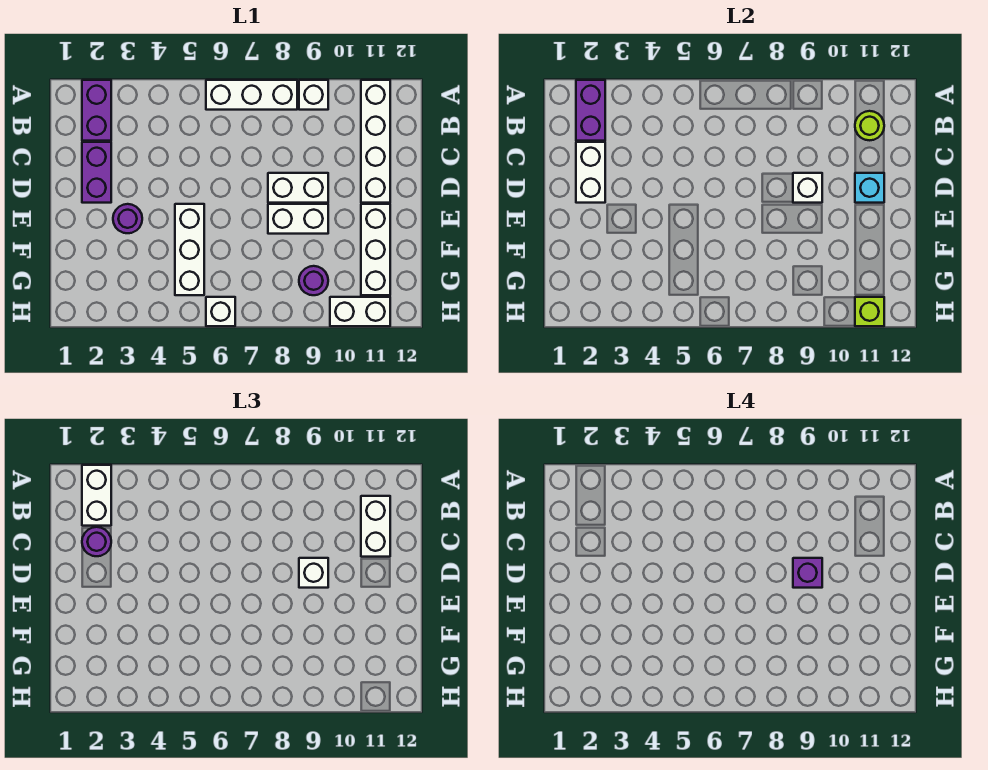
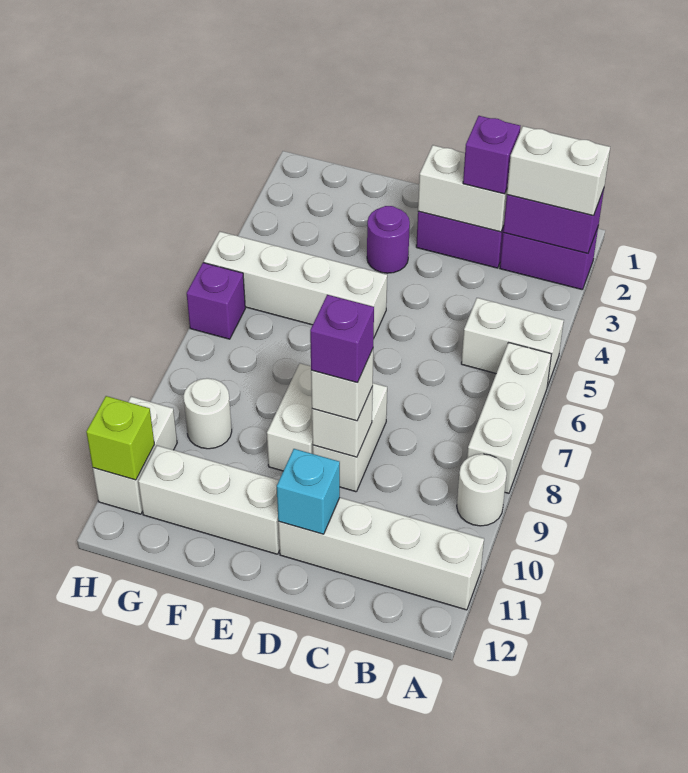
white 1x1 brick [299,80,328,110] -> white 1x1 round brick [457,454,507,526]
lime 1x1 round brick [855,111,884,140] -> none
white 1x2 brick [361,496,390,557] -> white 1x2 brick moved to [461,298,564,387]
purple 1x1 round brick [82,527,111,556] -> purple 1x1 brick [463,116,520,194]
white 1x3 brick [175,204,204,295] -> white 1x4 brick [204,232,387,337]
purple 1x1 round brick [299,266,328,295] -> white 1x1 round brick [183,378,232,449]
white 1x1 brick [206,297,235,326] -> purple 1x1 brick [187,263,245,339]

